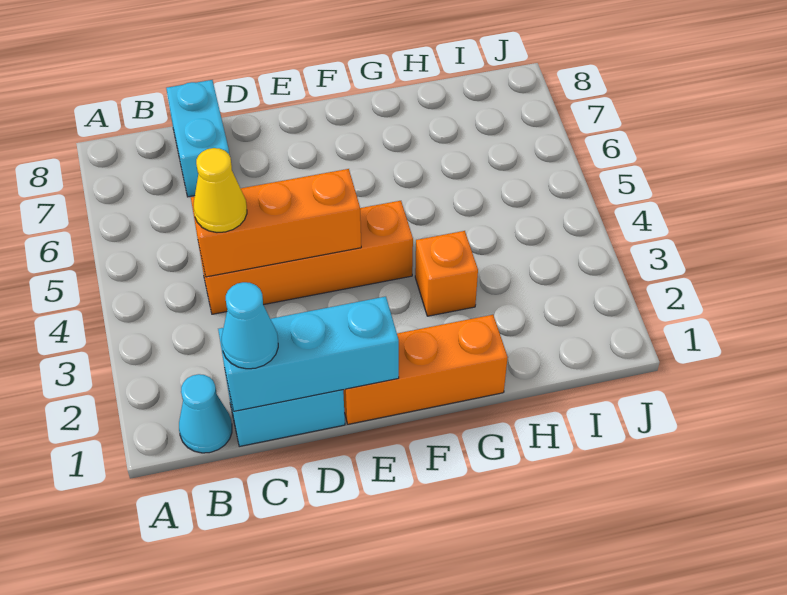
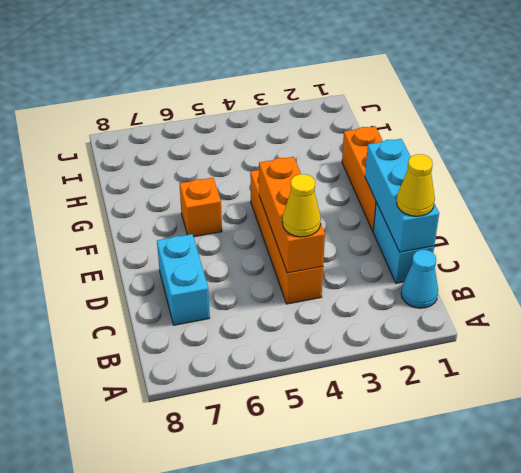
cyan 1x1 cone [222,282,278,369] -> yellow 1x1 cone [397,154,435,216]
cyan 1x2 brick [166,80,229,197] -> cyan 1x2 brick turned to [157,234,210,325]
orange 1x1 brick [415,231,478,316] -> orange 1x1 brick moved to [180,178,222,237]

